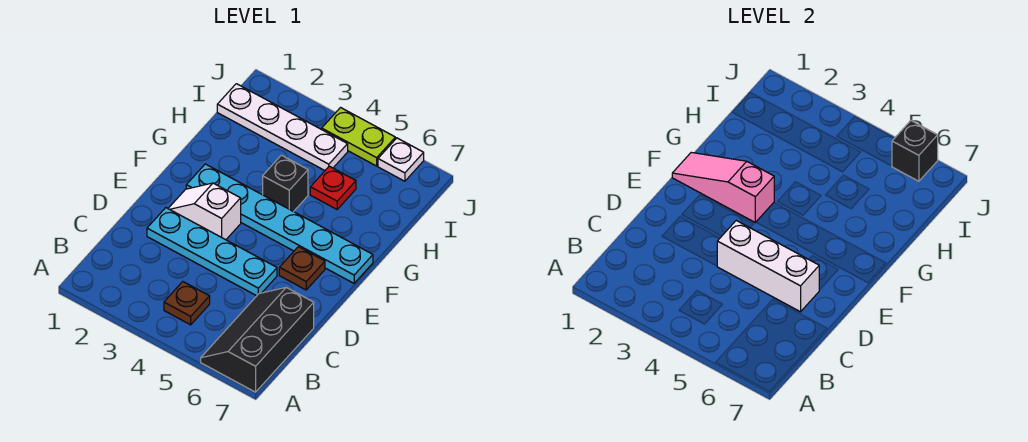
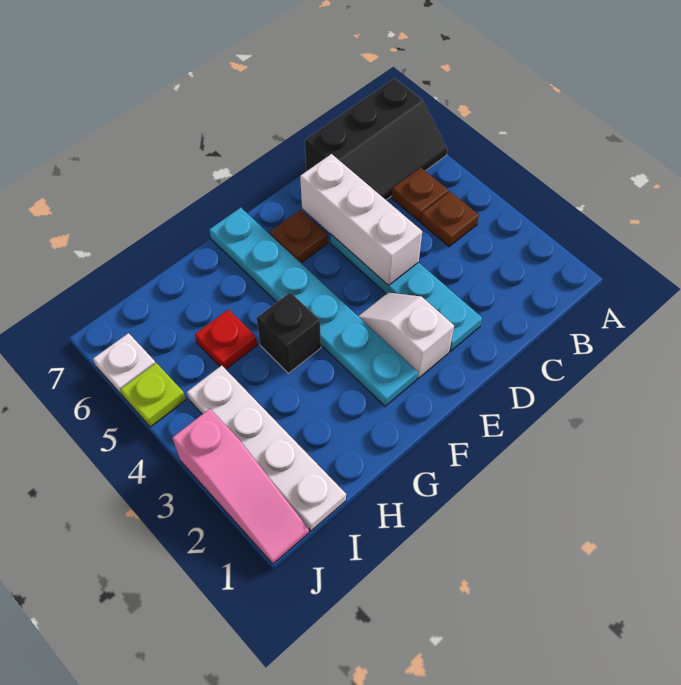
none -> brown 1x1 plate [392,167,449,221]
white 1x2 slope [168,183,241,240] -> white 1x2 slope turned to [358,293,454,378]
pink 1x3 slope [672,152,774,223] -> pink 1x3 slope moved to [173,409,309,564]
lime 1x2 plate [322,108,395,166] -> lime 1x1 plate [120,363,186,427]
black 1x1 brick [892,121,938,181] -> none

